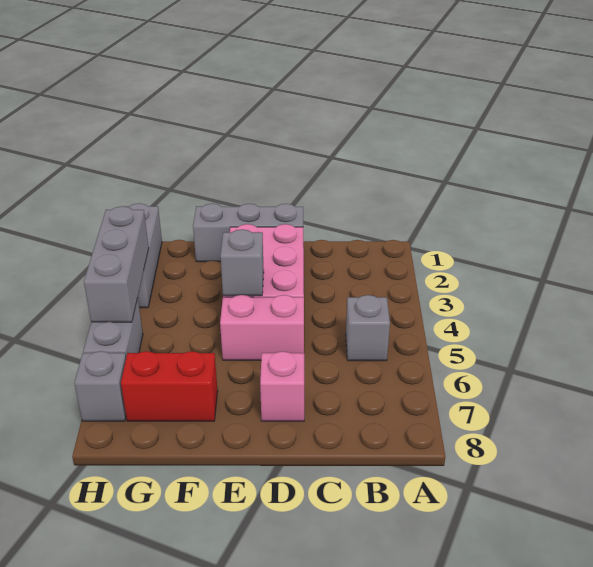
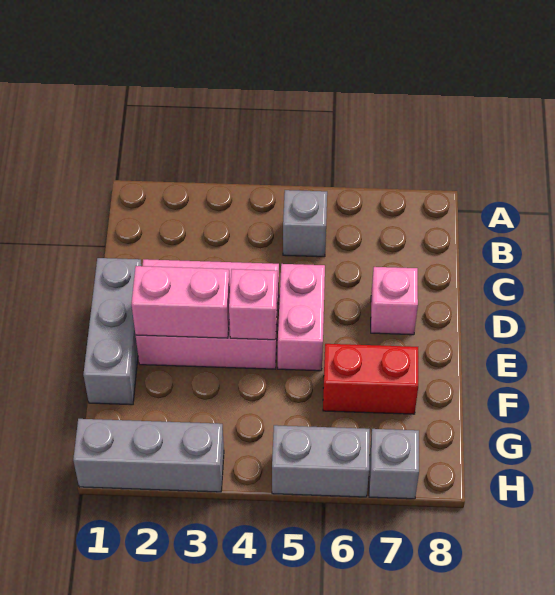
none -> pink 1x2 brick [132,266,230,338]
grey 1x1 brick [220,229,264,296] -> pink 1x1 brick [229,269,277,340]
red 1x2 brick [121,351,218,421] -> red 1x2 brick turned to [323,344,418,414]
grey 1x3 brick [84,206,149,322] -> none

